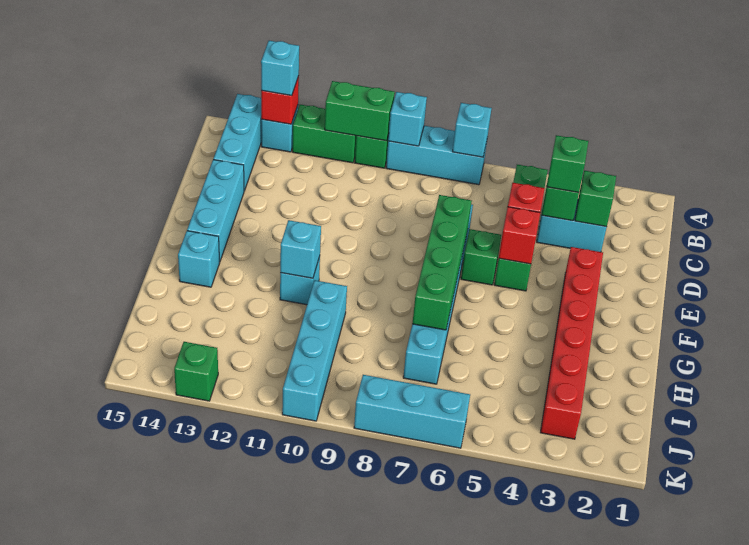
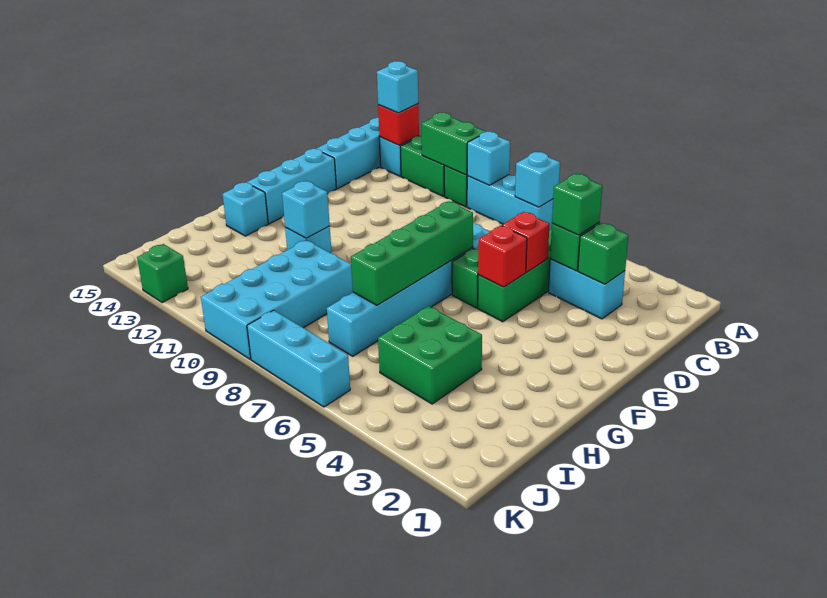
red 1x6 brick [540,247,603,439] -> none
none -> green 2x2 brick [378,306,482,404]
cyan 1x4 brick [282,280,347,421] -> cyan 2x4 brick [201,240,353,359]

